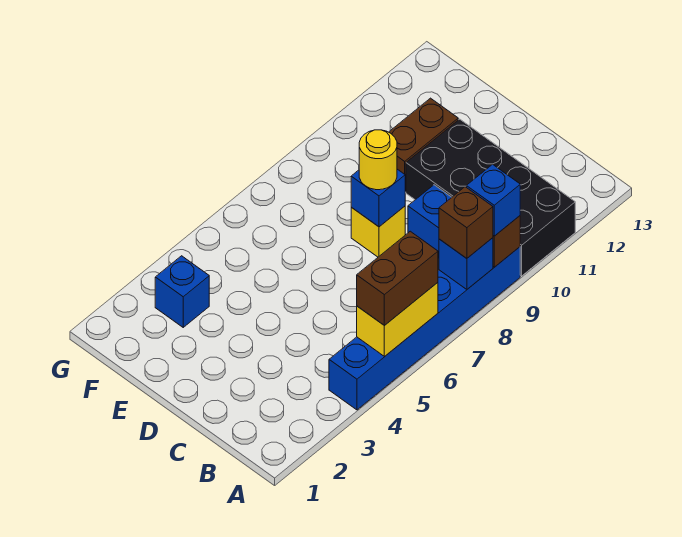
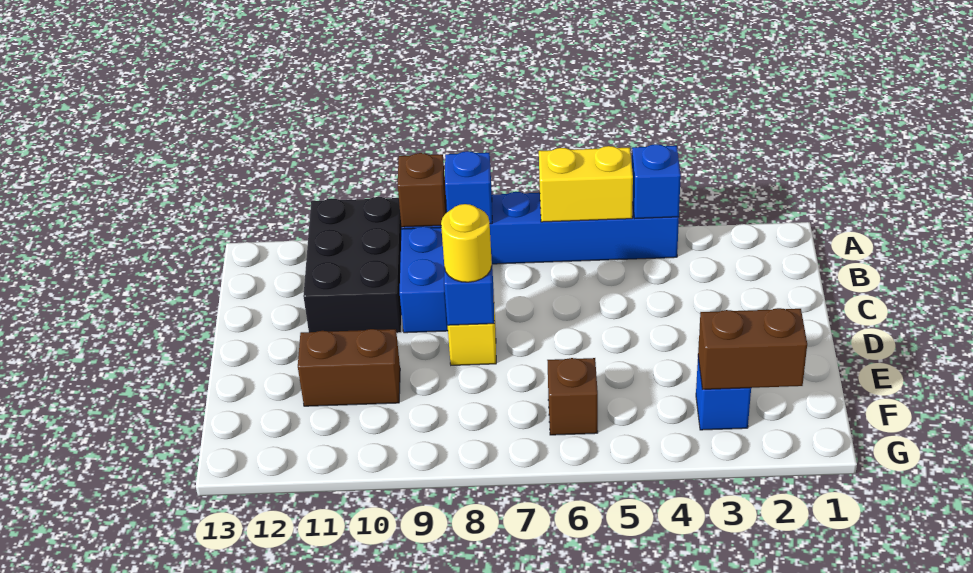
brown 1x2 brick [357,231,438,326] -> brown 1x2 brick moved to [698,308,807,389]
brown 1x1 brick [439,187,493,258] -> brown 1x1 brick moved to [547,358,598,435]
blue 1x1 brick [466,164,520,236] -> blue 1x1 brick moved to [632,144,681,218]
black 2x4 brick [406,119,575,276] -> black 2x3 brick [303,197,402,333]

